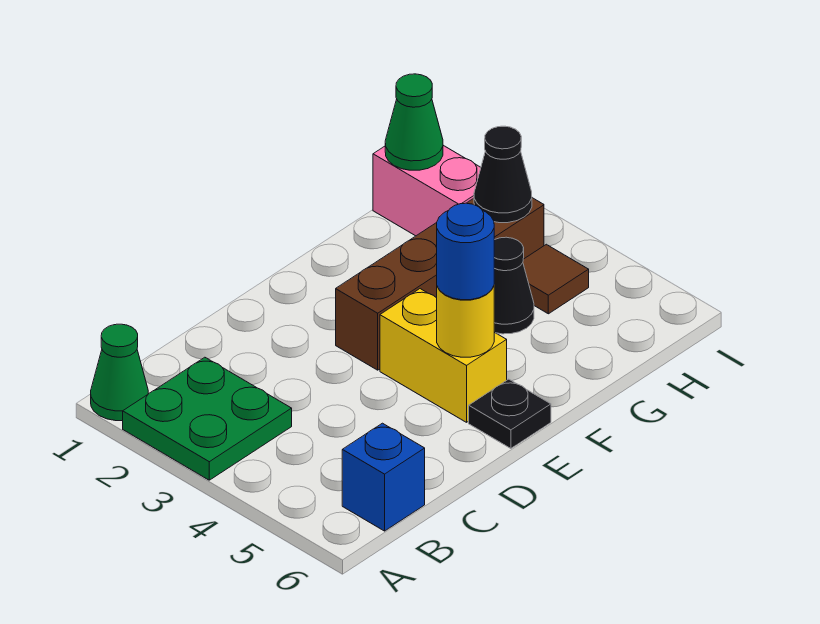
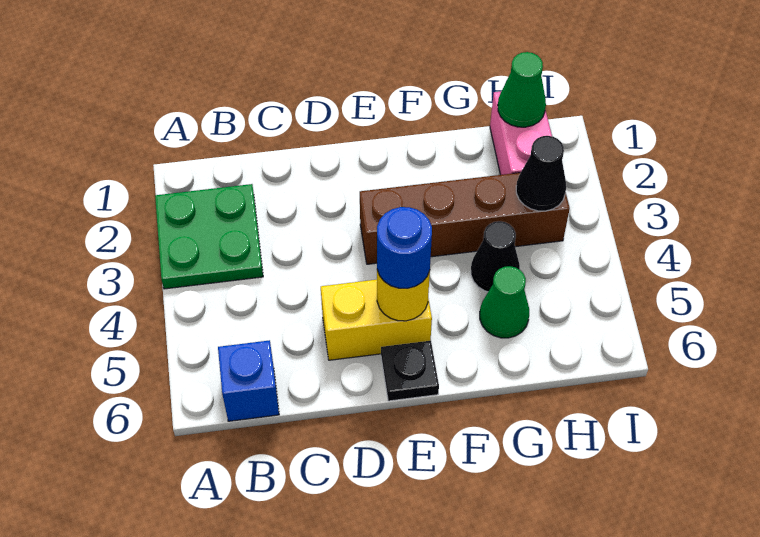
green 1x1 cone [91,324,148,421] -> green 1x1 cone moved to [480,266,529,338]
yellow 1x2 brick [380,289,507,422] -> yellow 1x2 brick turned to [321,280,432,360]
brown 1x1 tile [523,244,589,314] -> none

